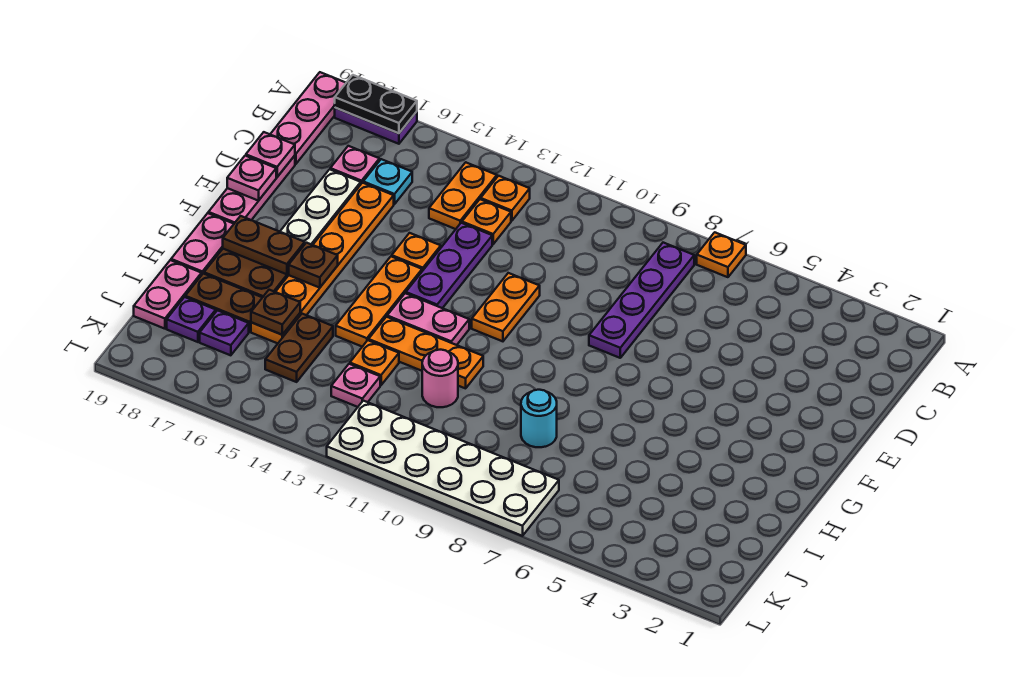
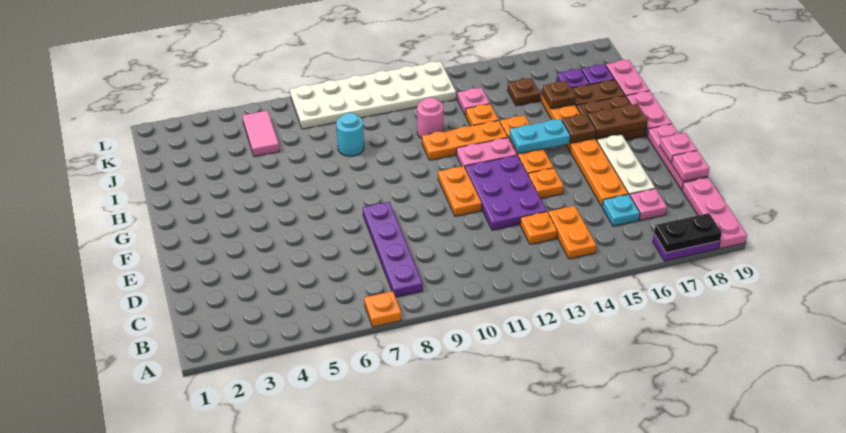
orange 1x1 plate [481,176,530,221] -> none
purple 1x3 plate [406,223,492,308] -> purple 2x3 plate [465,155,547,230]
none -> cyan 1x2 plate [509,119,570,154]
brown 1x2 plate [265,314,333,382] -> brown 1x1 plate [508,78,540,106]
none -> pink 1x2 tile [242,110,280,157]

